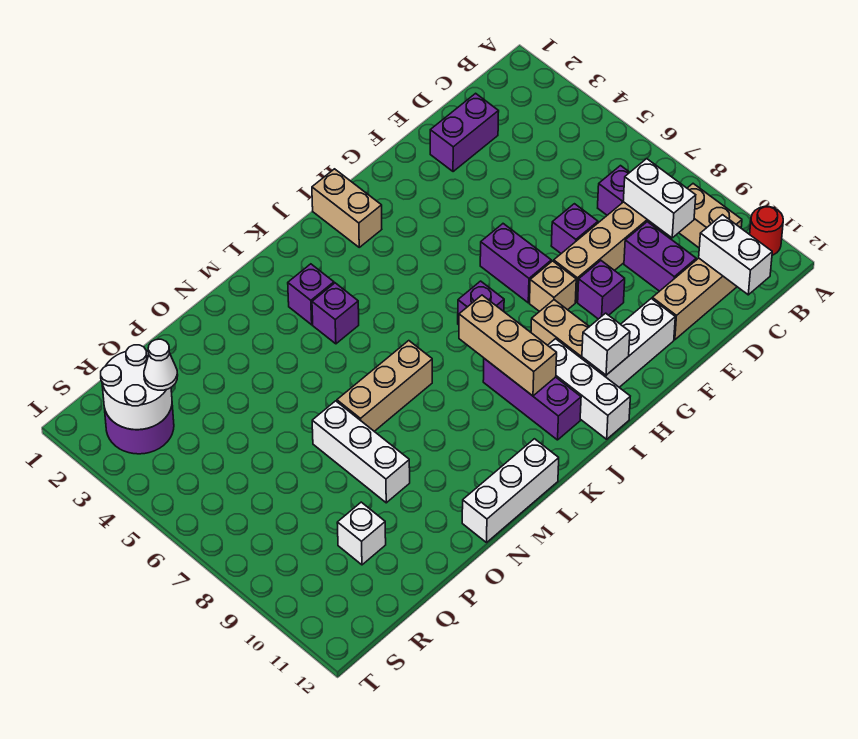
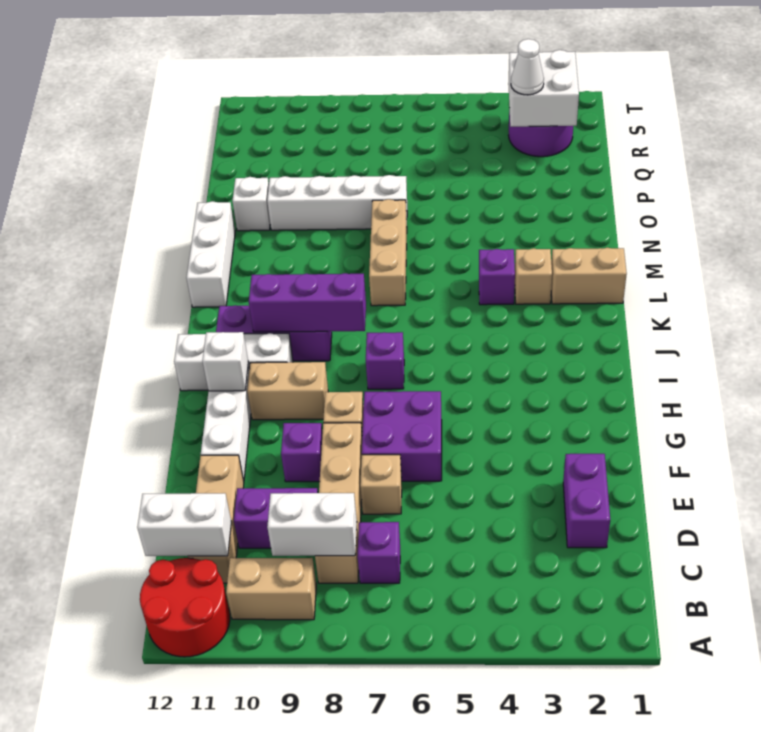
red 1x1 round brick [750,207,783,255] -> red 2x2 round brick [140,558,230,657]
purple 1x1 brick [551,204,598,253] -> tan 1x1 brick [360,455,402,514]
purple 1x2 brick [480,224,551,303] -> purple 2x2 brick [362,391,442,481]
tan 1x2 brick [312,169,382,247] -> tan 1x2 brick moved to [551,248,627,304]
tan 1x3 brick [459,295,557,396] -> purple 1x3 brick [249,273,366,332]
purple 1x1 brick [288,264,334,325] -> tan 1x1 brick [515,248,552,304]
white 1x3 brick [312,401,410,503] -> white 1x4 brick [267,175,407,230]
white 1x1 brick [337,502,386,565] -> white 1x1 brick moved to [232,177,270,231]
white 2x2 round brick [101,345,172,430] -> white 2x2 brick [508,50,579,127]

